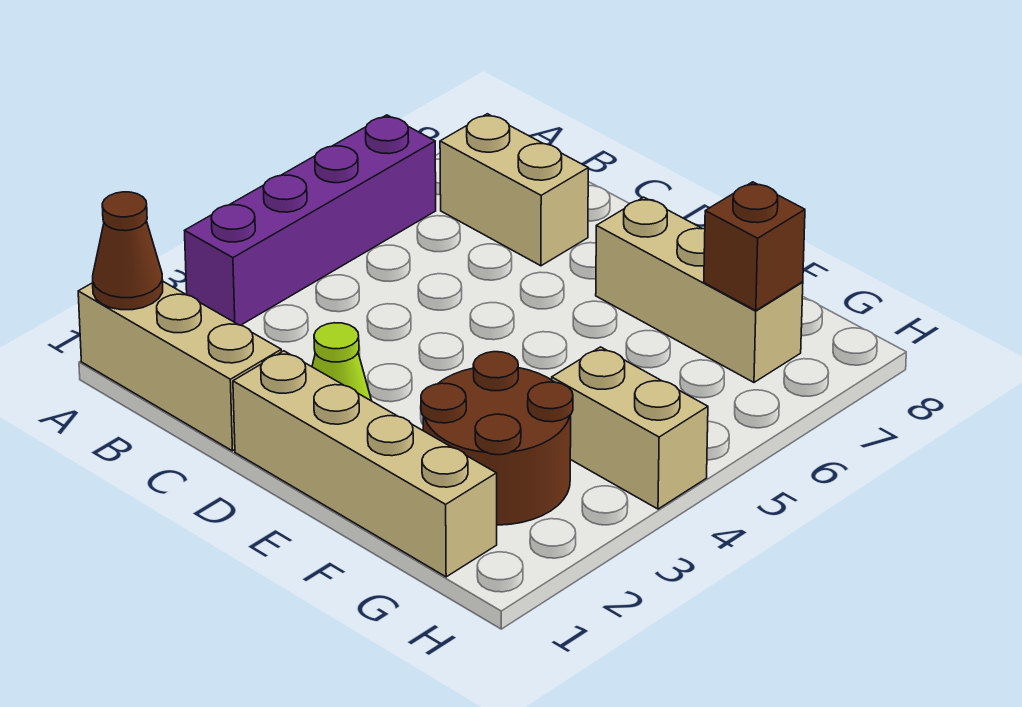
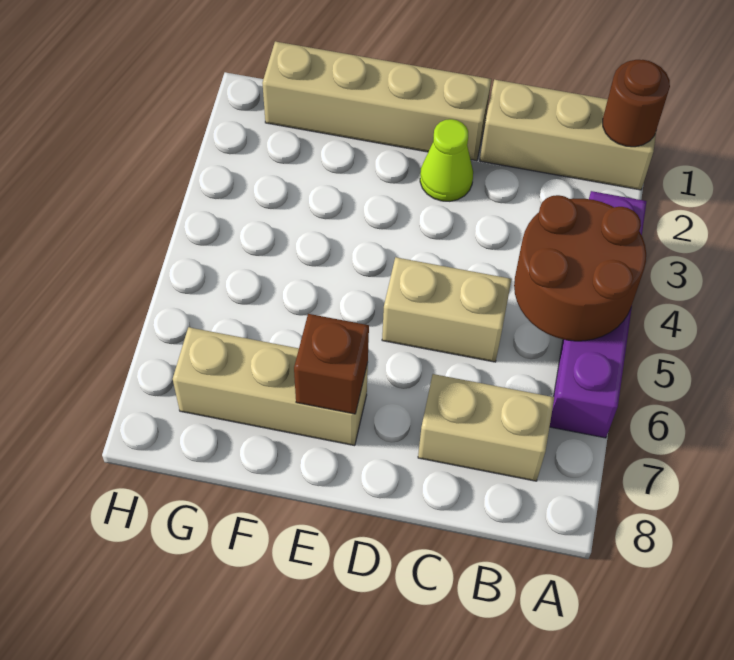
brown 1x1 cone [93,192,163,310] -> brown 1x1 round brick [603,60,670,147]
brown 2x2 round brick [421,352,573,525] -> brown 2x2 round brick moved to [514,195,646,341]
tan 1x2 brick [552,347,708,509] -> tan 1x2 brick moved to [382,257,512,362]
brown 1x1 brick [704,182,805,311] -> brown 1x1 brick moved to [294,314,369,414]

